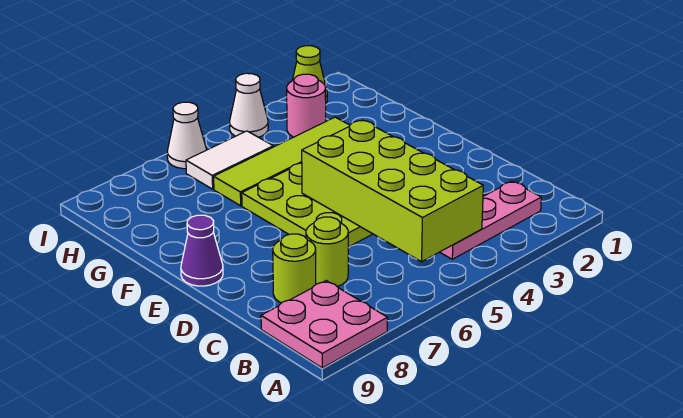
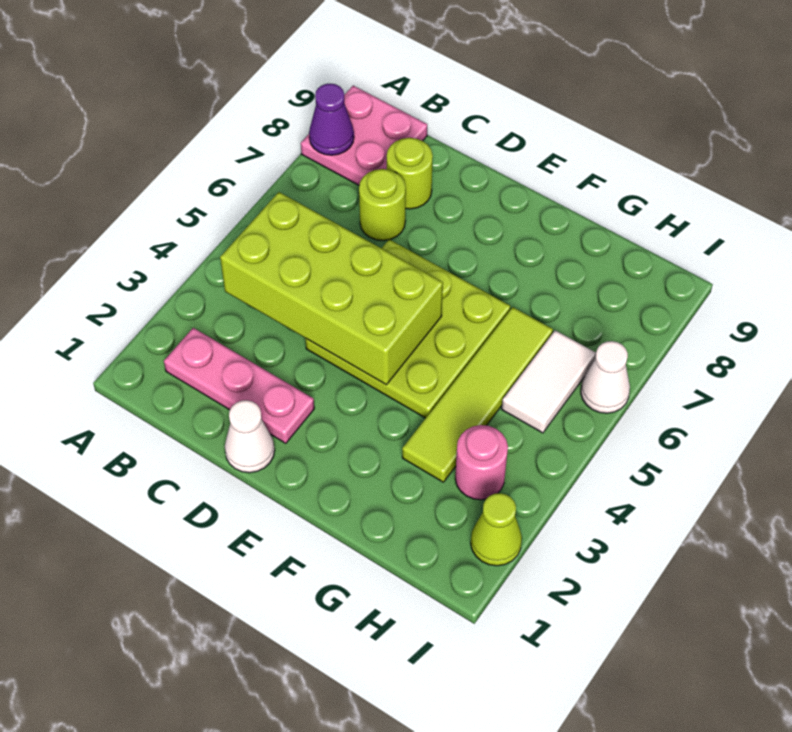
pink 1x3 plate [440,181,541,259] -> pink 1x3 plate turned to [164,328,314,443]
purple 1x1 cone [181,215,223,286] -> purple 1x1 cone moved to [309,84,354,155]
white 1x1 cone [230,73,268,137] -> white 1x1 cone moved to [225,400,275,473]

